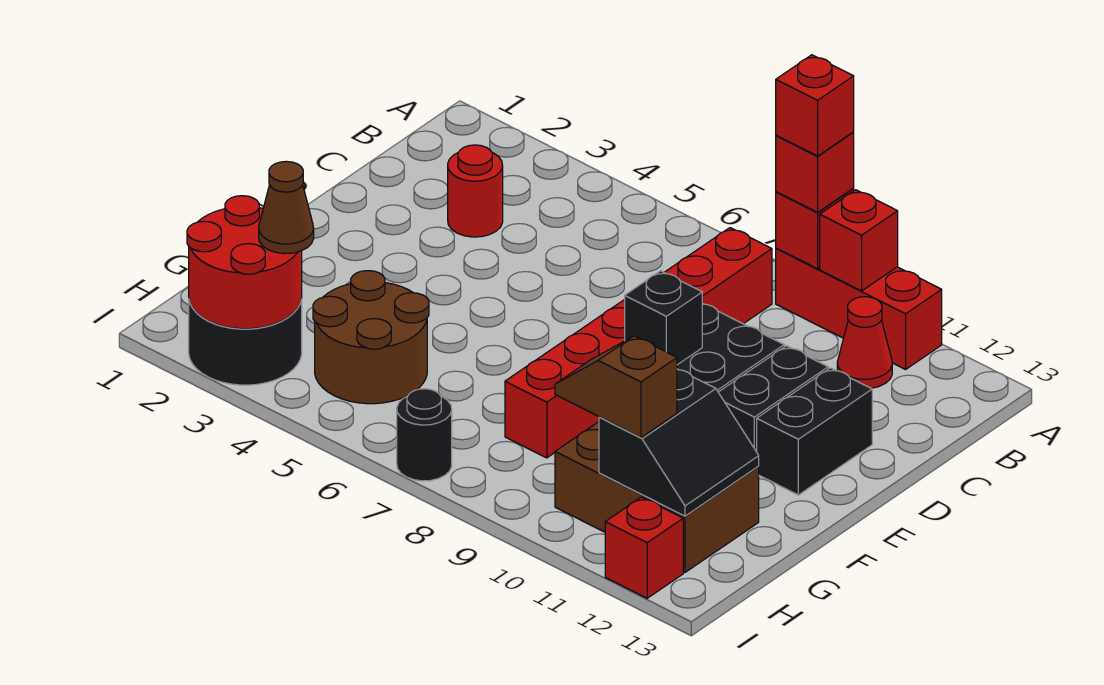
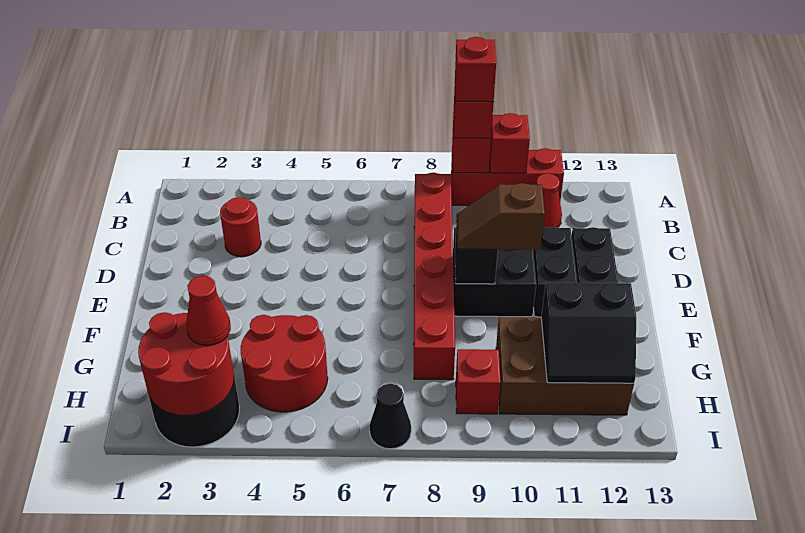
brown 2x2 round brick [313,271,429,404] -> red 2x2 round brick [241,315,328,412]
black 2x2 slope [599,369,759,516] -> black 2x2 slope turned to [541,282,636,383]
brown 1x1 cone [259,161,314,254] -> red 1x1 cone [187,276,231,345]
brown 1x2 slope [555,336,677,438] -> brown 1x2 slope moved to [456,183,545,250]
black 1x1 round brick [397,389,452,481] -> black 1x1 cone [370,384,411,449]
red 1x1 brick [605,497,683,598] -> red 1x1 brick moved to [456,349,501,414]

